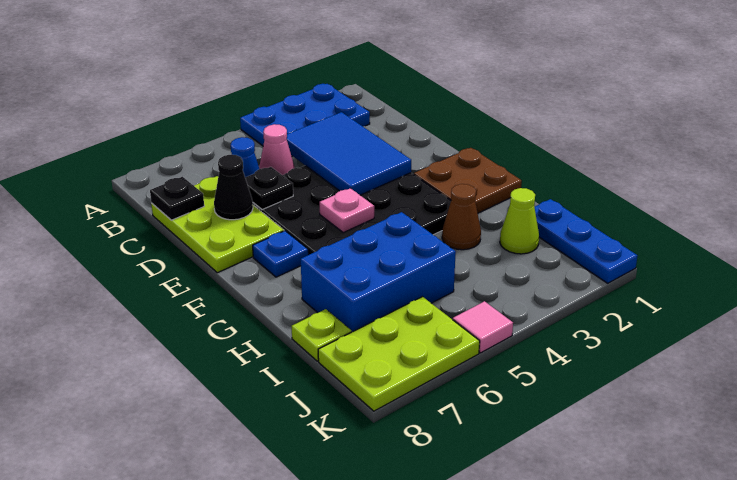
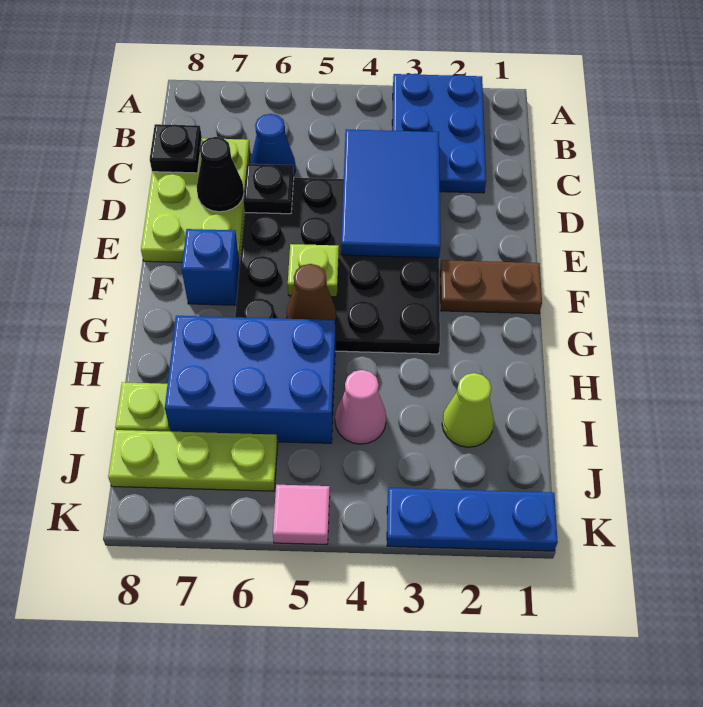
blue 2x3 plate [240,84,370,156] -> blue 2x3 plate turned to [392,74,486,193]
pink 1x1 cone [259,124,295,175] -> pink 1x1 cone moved to [335,370,386,444]
brown 2x2 plate [414,148,522,213] -> brown 1x2 plate [440,260,542,314]
pink 1x1 plate [320,188,374,233] -> lime 1x1 plate [288,244,339,297]
blue 1x1 plate [253,231,308,277] -> blue 1x1 brick [182,229,240,305]
brown 1x1 cone [442,184,481,250] -> brown 1x1 cone moved to [286,264,336,322]
blue 1x3 plate [535,199,637,283] -> blue 1x3 plate turned to [387,488,558,551]
lime 2x3 plate [318,297,480,411] -> lime 1x3 plate [108,430,278,491]

